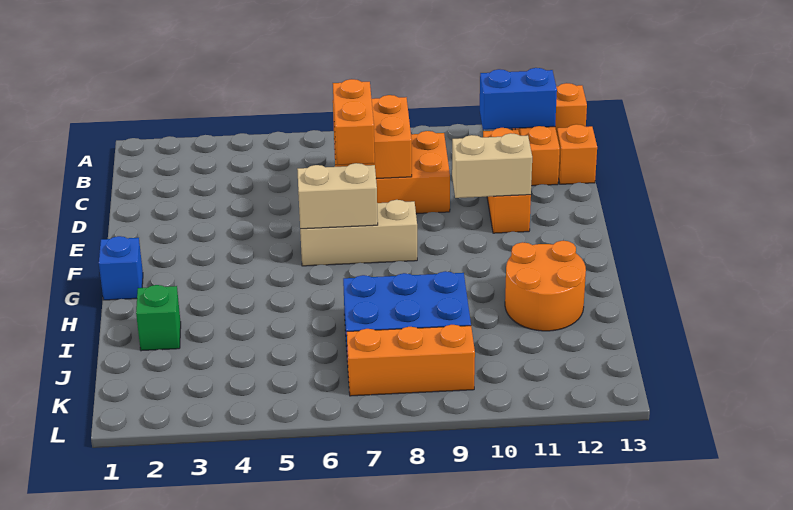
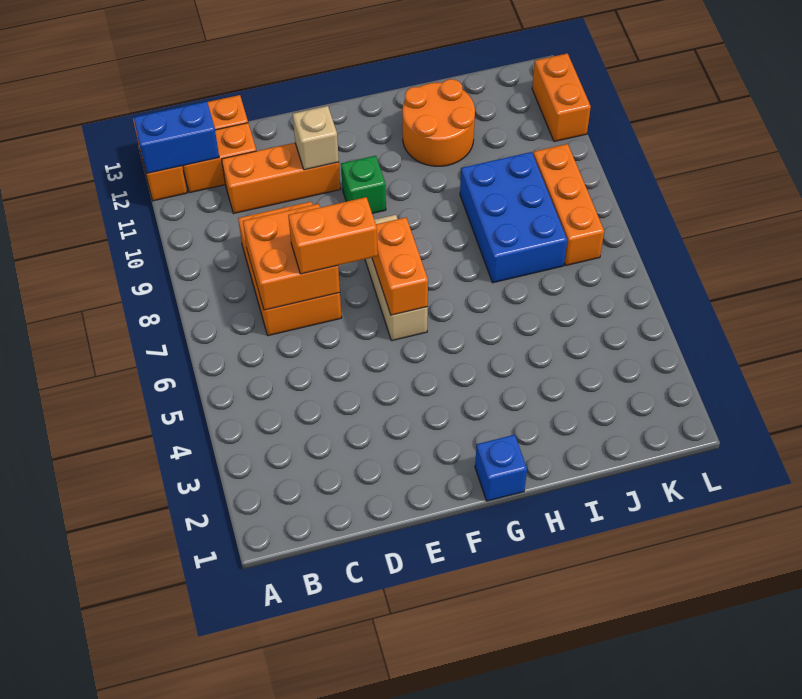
blue 1x2 brick [480,68,557,130] -> blue 1x2 brick turned to [134,102,219,173]
tan 1x2 brick [452,133,532,198] -> tan 1x1 brick [293,106,339,170]
tan 1x2 brick [297,163,378,229] -> orange 1x2 brick [372,218,428,315]
green 1x1 brick [136,285,181,351] -> green 1x1 brick moved to [341,156,386,213]
none -> orange 1x2 brick [532,53,591,142]

